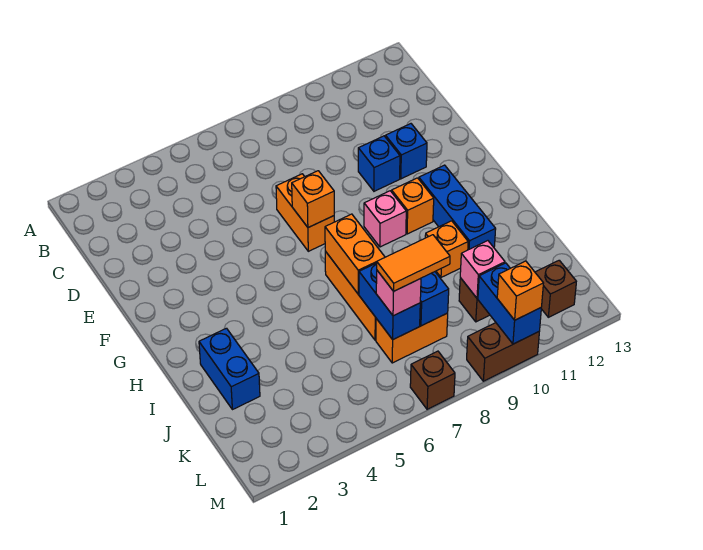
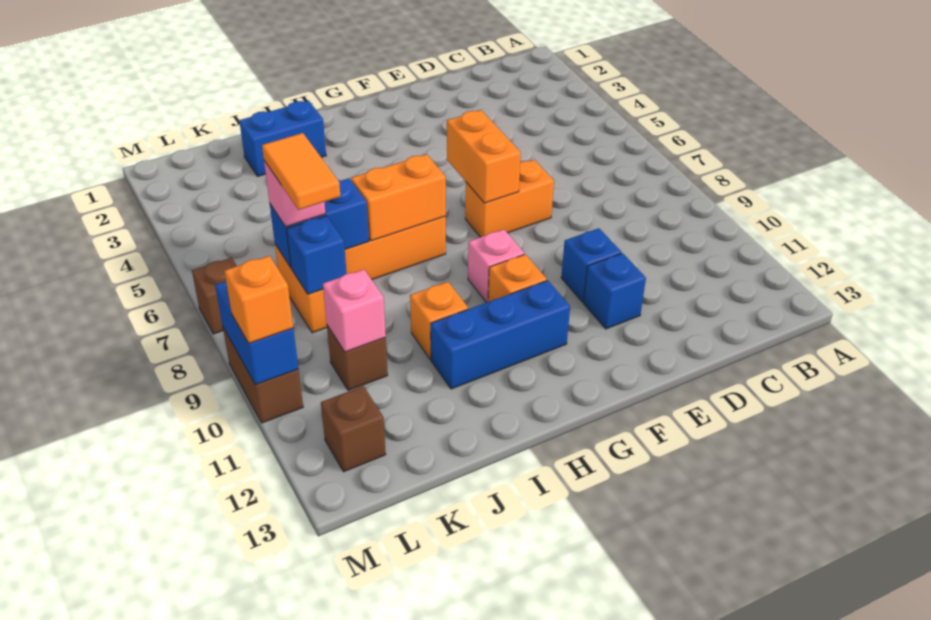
orange 1x1 brick [292,171,334,227] -> orange 1x2 brick [447,110,521,203]
blue 1x2 brick [478,263,541,344] -> blue 1x2 brick turned to [215,281,298,385]

